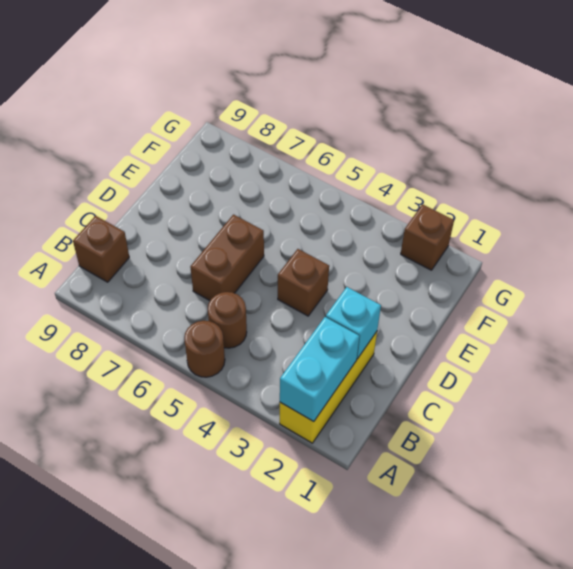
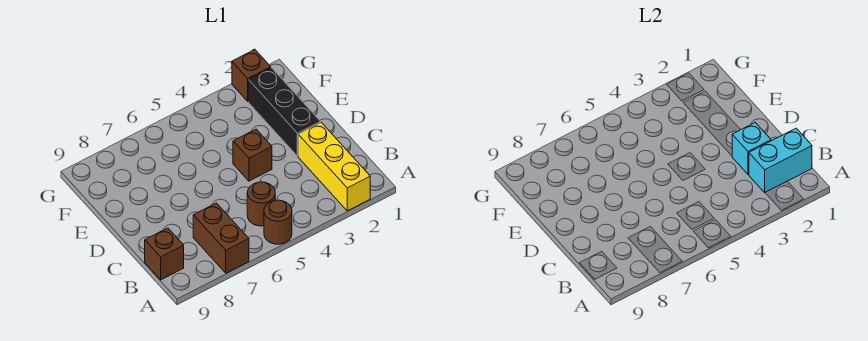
cyan 1x2 brick [280,317,359,422] -> cyan 1x2 brick turned to [749,128,812,192]
brown 1x2 brick [190,215,264,301] -> brown 1x2 brick moved to [193,203,249,273]
none -> black 1x3 brick [248,68,321,156]

